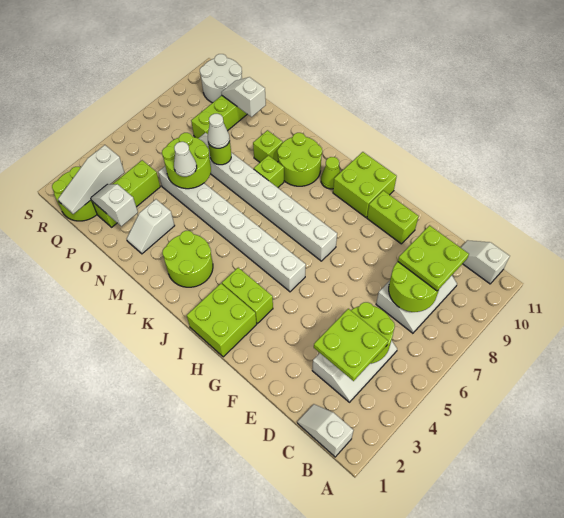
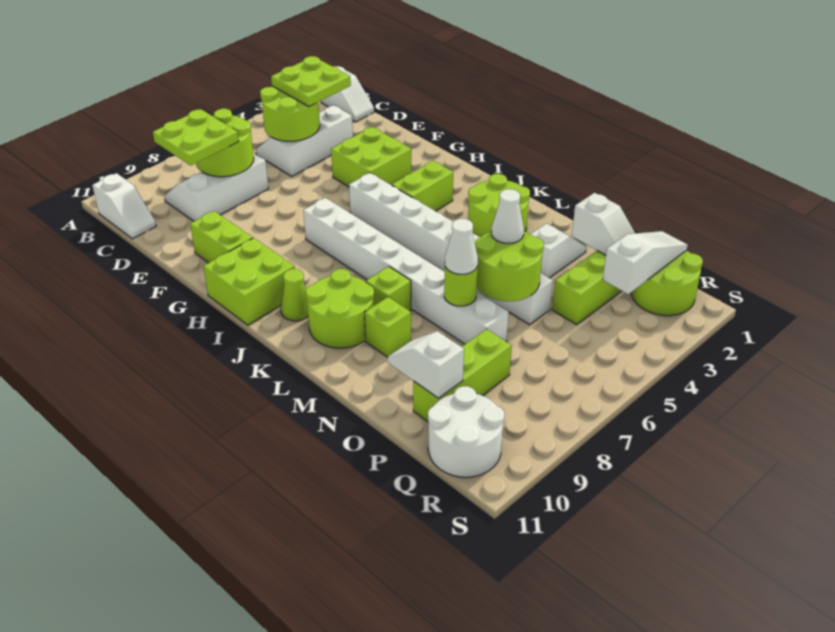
lime 2x2 brick [187,284,257,357] -> lime 2x2 brick moved to [331,127,411,187]
lime 1x2 brick [222,268,273,323] -> lime 1x2 brick turned to [392,161,453,211]
white 1x2 slope [221,77,266,117] -> white 1x2 slope turned to [388,331,464,398]

